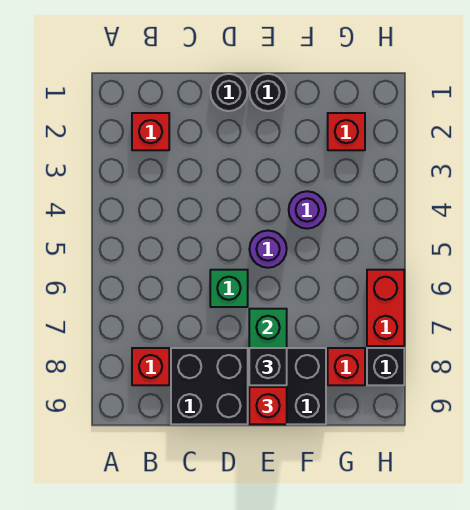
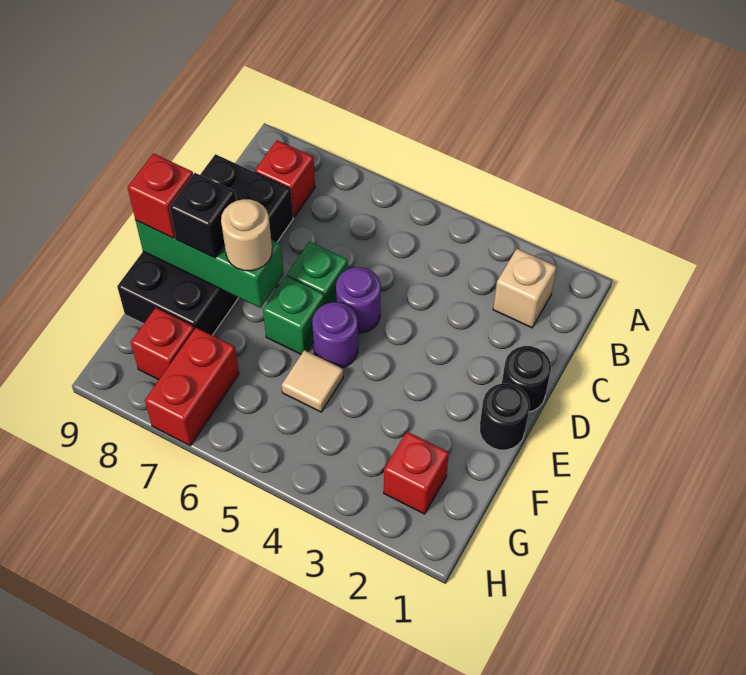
red 1x1 brick [132,113,169,150] -> tan 1x1 brick [493,249,557,328]
none -> green 1x1 brick [263,276,325,354]
none -> tan 1x1 round brick [221,199,272,271]
purple 1x1 round brick [289,191,326,229] -> purple 1x1 round brick moved to [336,267,381,333]
none -> tan 1x1 tile [282,350,343,412]
red 1x2 brick [367,270,404,346] -> red 1x2 brick turned to [145,328,239,446]
black 1x1 brick [367,348,404,385] -> none

